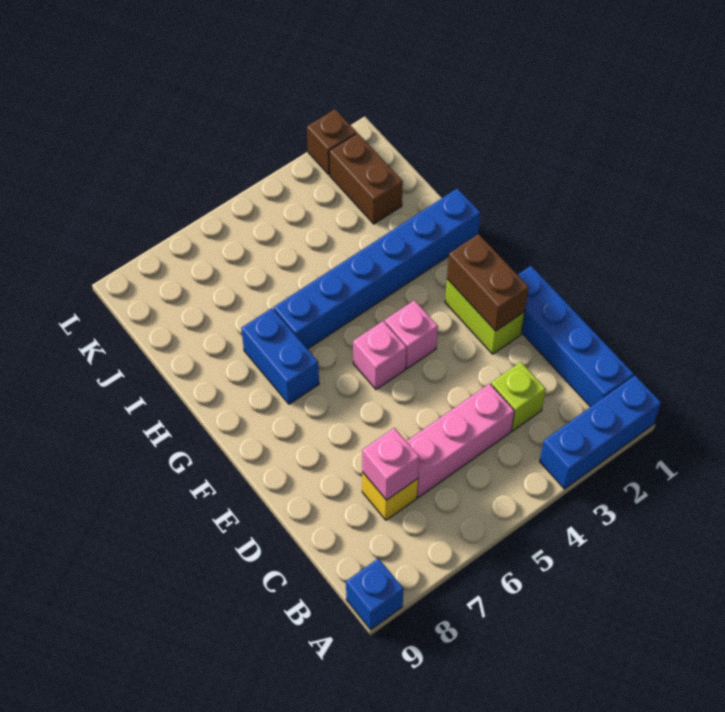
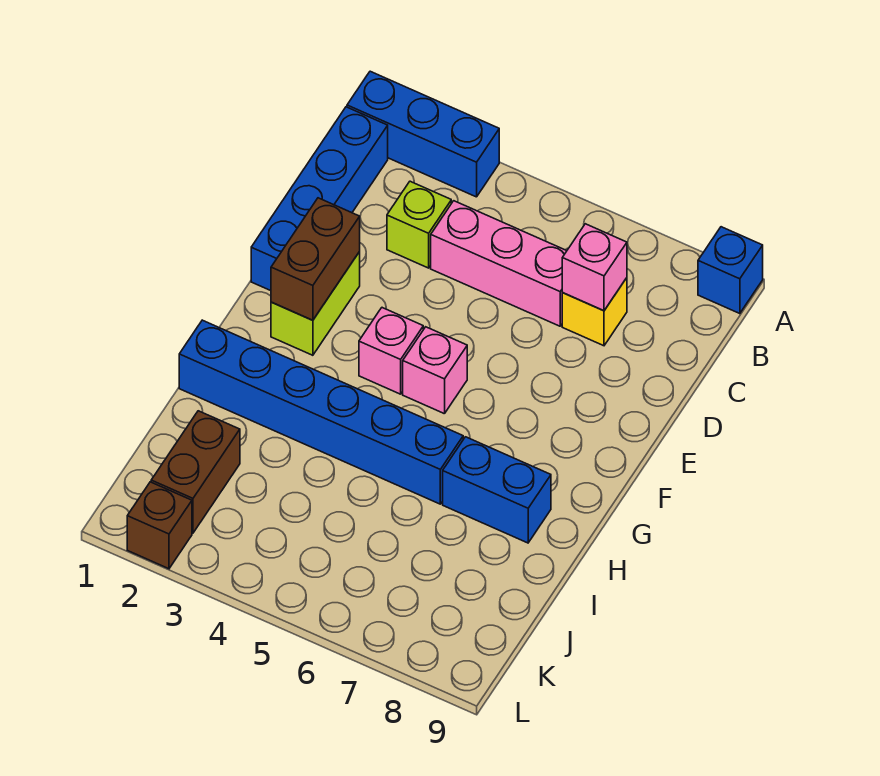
blue 1x2 brick [241,308,319,404] -> blue 1x2 brick turned to [443,437,551,543]

